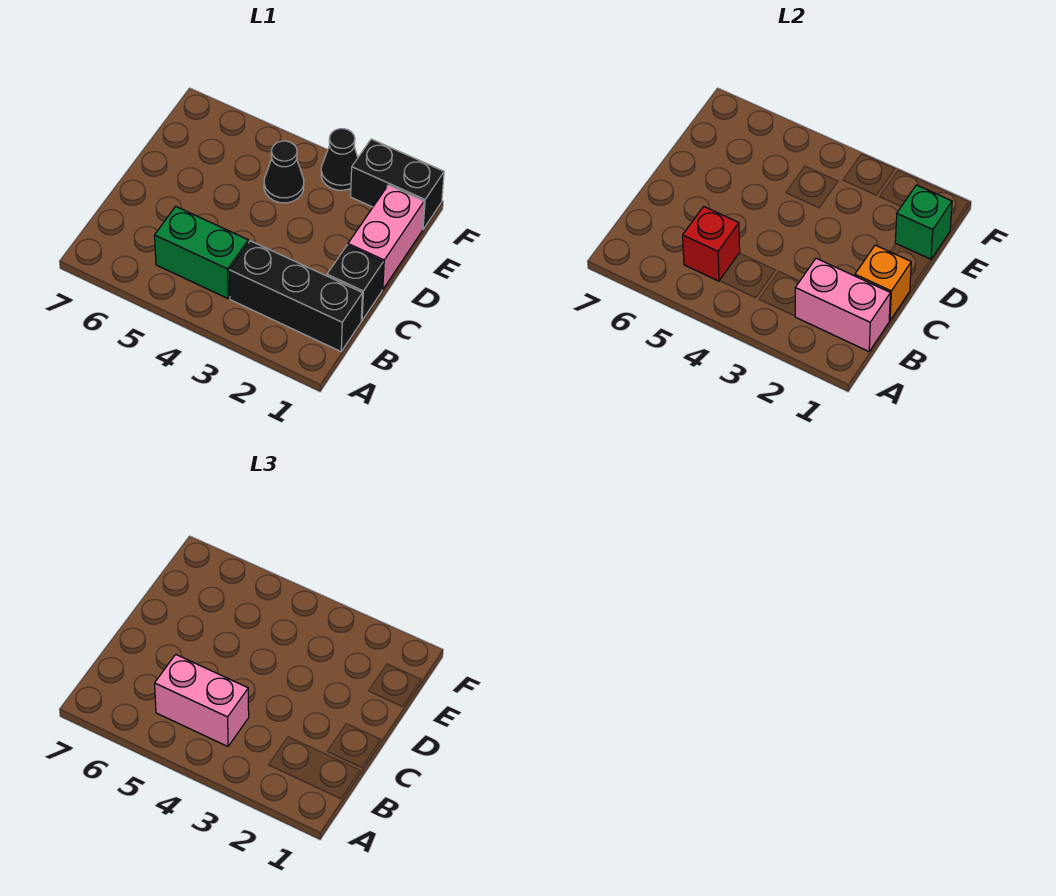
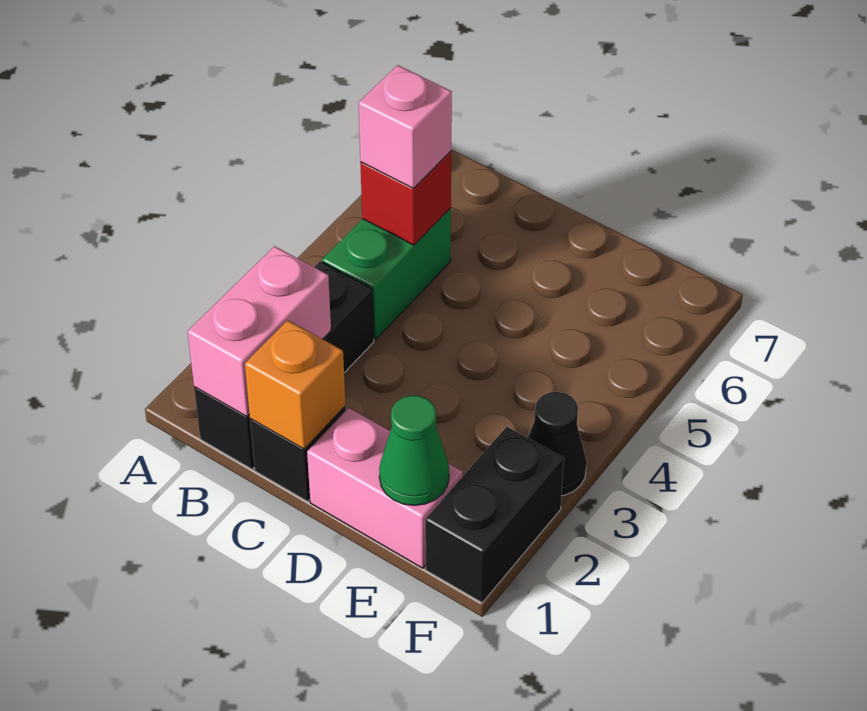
pink 1x2 brick [155,654,249,746] -> pink 1x1 brick [359,65,452,188]
green 1x1 brick [895,185,952,259] -> green 1x1 cone [379,396,449,506]
black 1x1 cone [264,141,304,203] -> none

